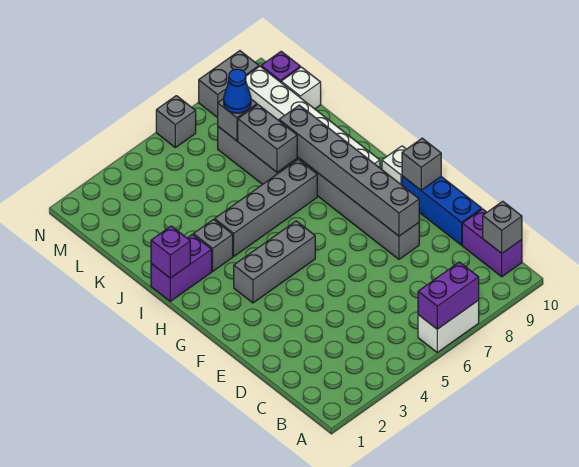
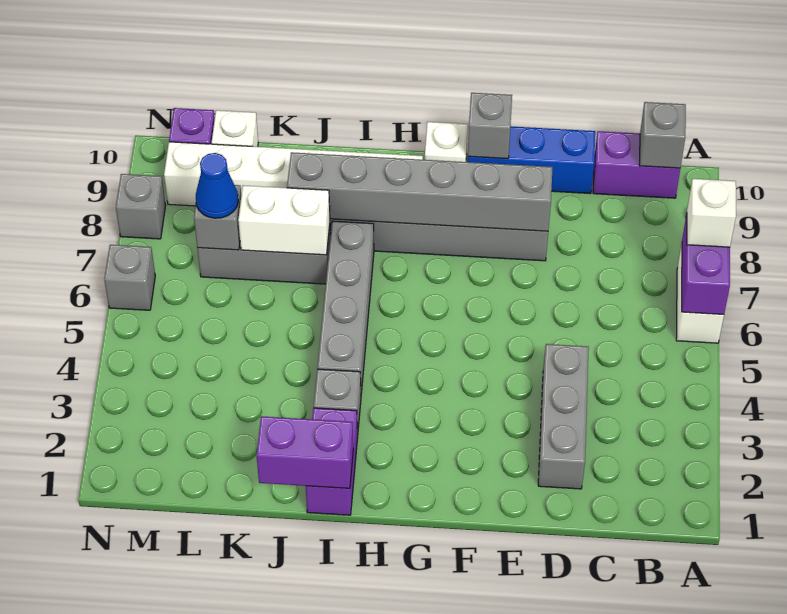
none -> white 1x1 brick [687,179,736,247]
grey 1x3 brick [234,221,315,303] -> grey 1x3 brick moved to [538,344,589,489]
purple 1x1 brick [151,226,190,278] -> purple 1x2 brick [257,416,353,488]
grey 1x2 brick [238,105,297,172] -> white 1x2 brick [238,185,330,255]
grey 1x2 brick [199,51,259,118] -> grey 1x1 brick [116,174,166,239]

